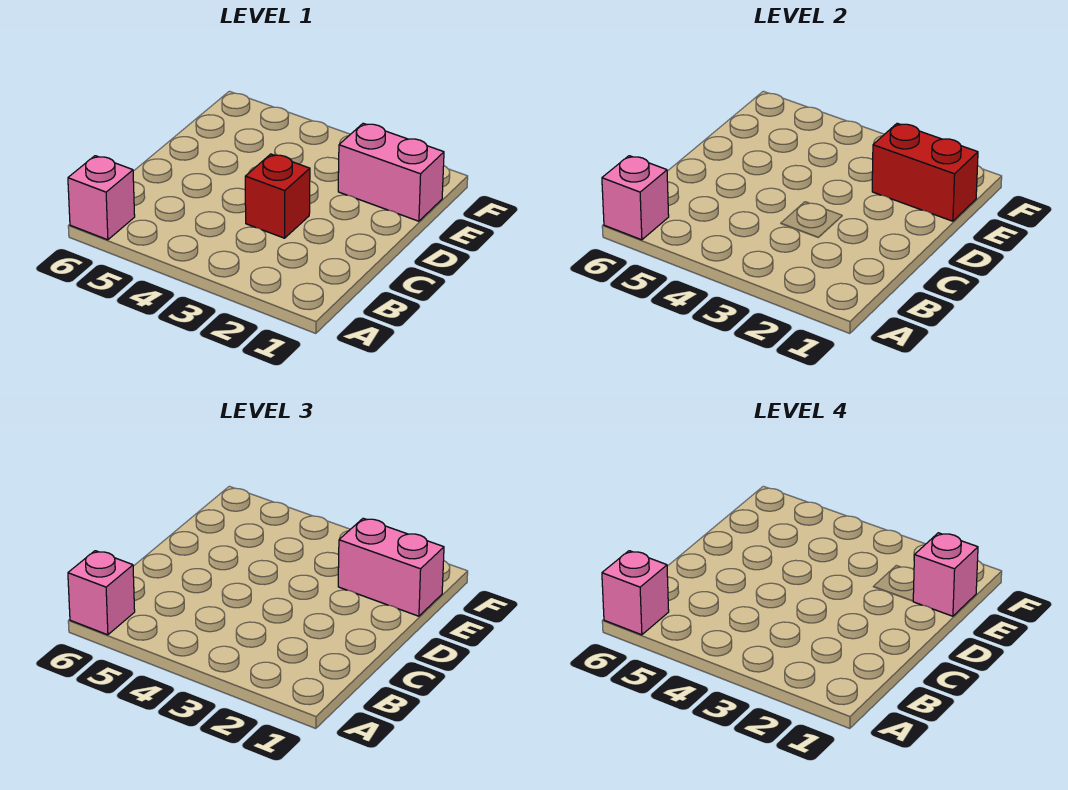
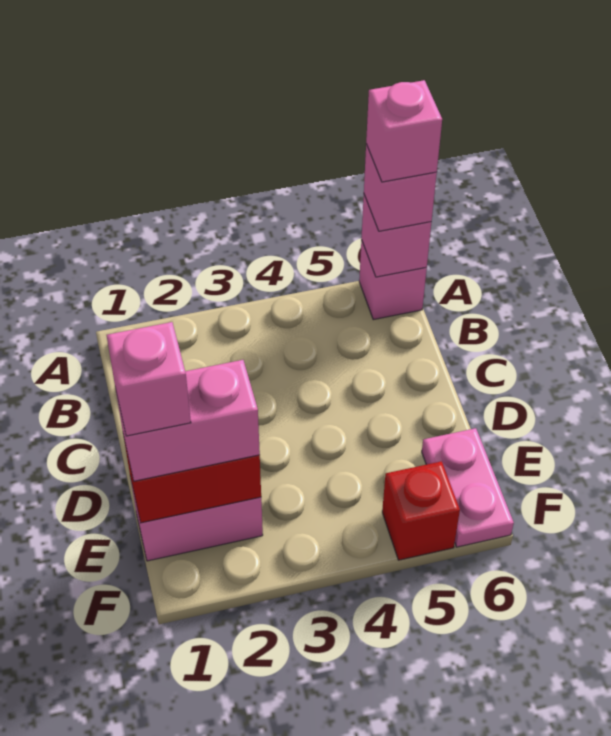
red 1x1 brick [245,154,310,238] -> red 1x1 brick moved to [382,461,460,560]
none -> pink 1x2 plate [422,428,514,547]

